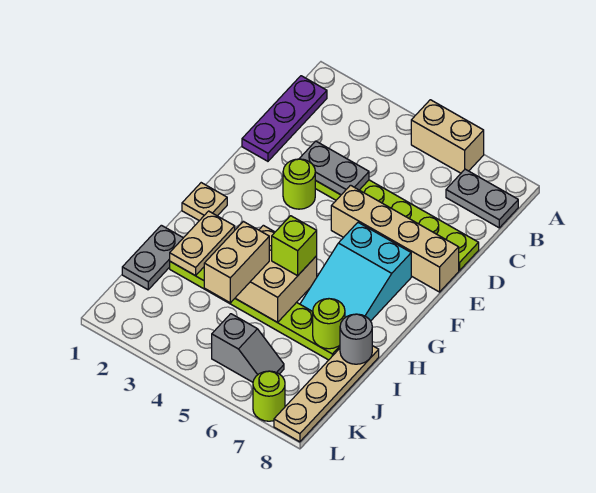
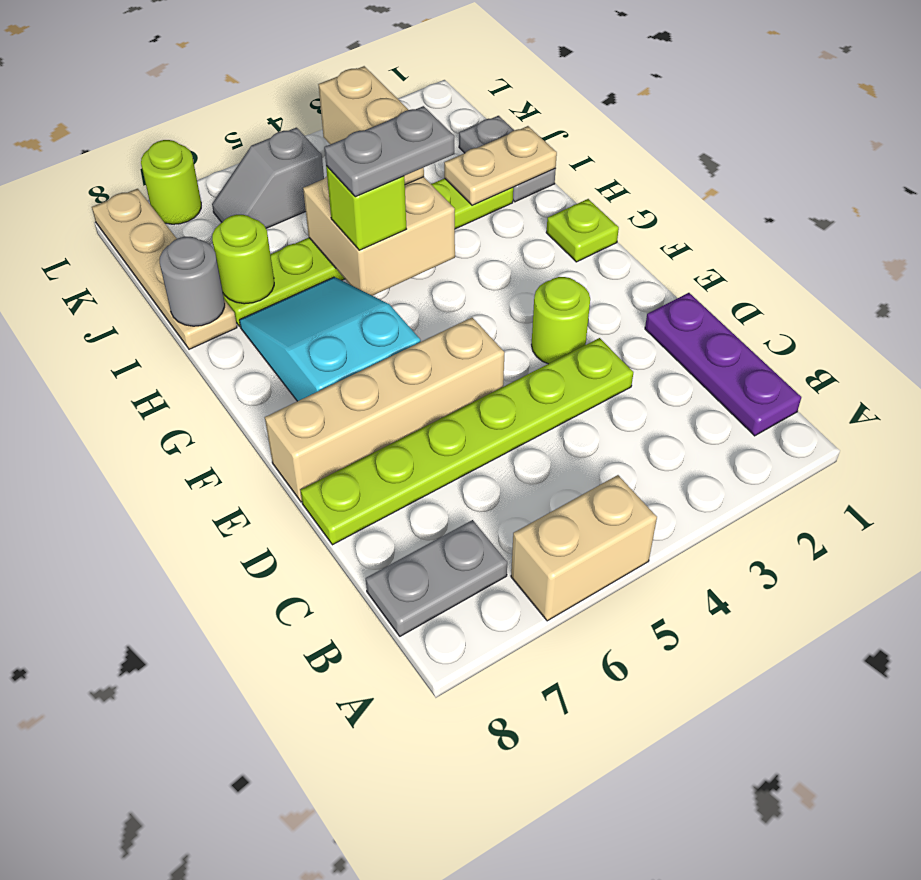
grey 1x2 plate [299,141,369,195] -> grey 1x2 plate moved to [324,106,454,197]
tan 1x1 plate [182,183,227,221] -> lime 1x1 plate [546,199,619,262]
tan 1x2 plate [170,211,235,276] -> tan 1x2 plate turned to [444,126,557,205]

